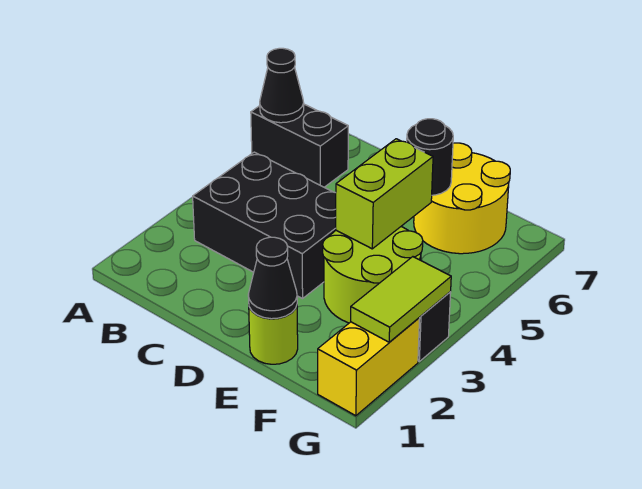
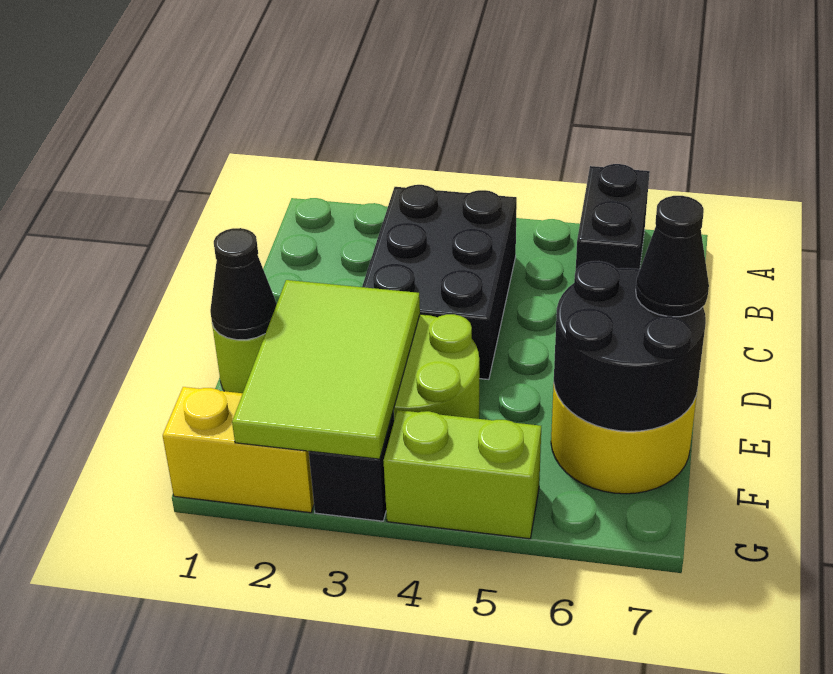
black 1x1 cone [260,48,304,123] -> black 1x1 cone moved to [636,196,709,317]
lime 1x2 brick [336,139,433,249] -> lime 1x2 brick moved to [384,410,541,539]
black 1x1 round brick [407,119,453,195] -> black 2x2 round brick [554,261,706,431]
lime 1x2 tile [351,257,451,342] -> lime 2x3 tile [232,280,420,459]

